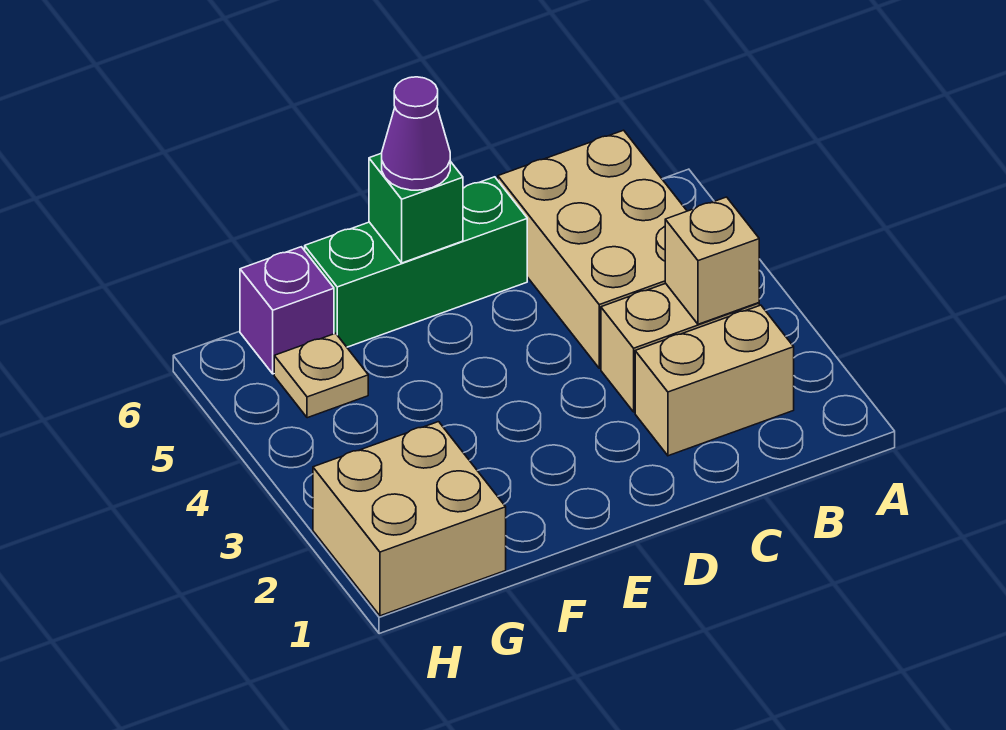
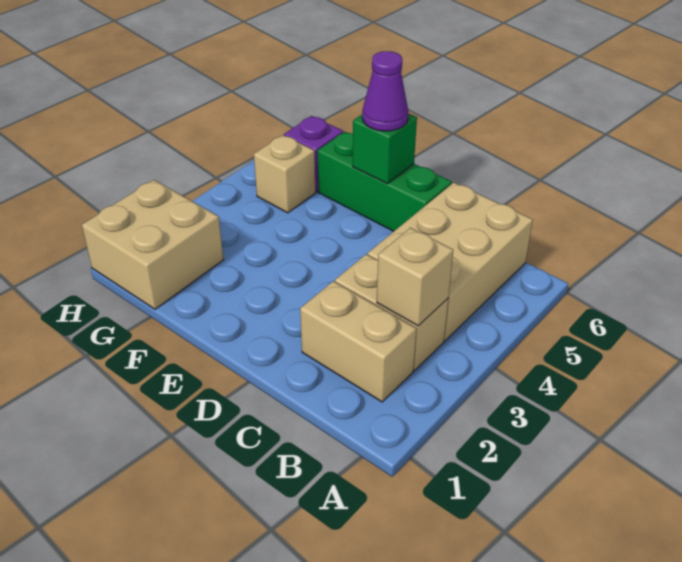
tan 1x1 plate [274,333,368,418] -> tan 1x1 brick [254,135,315,213]

